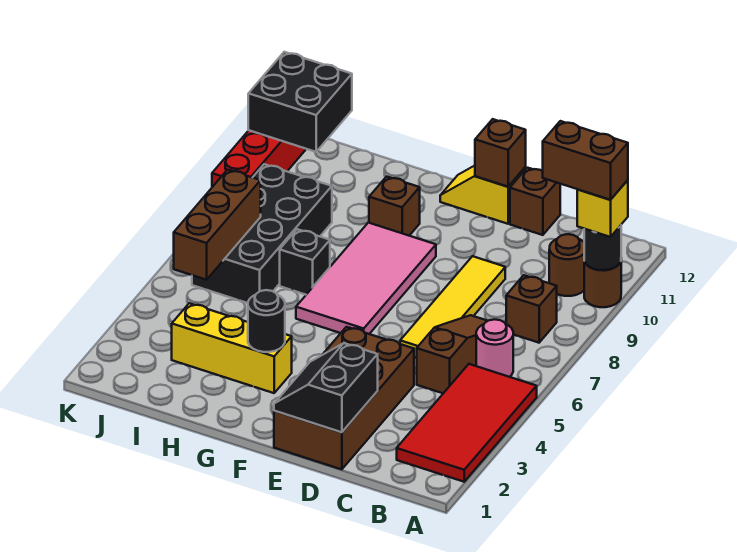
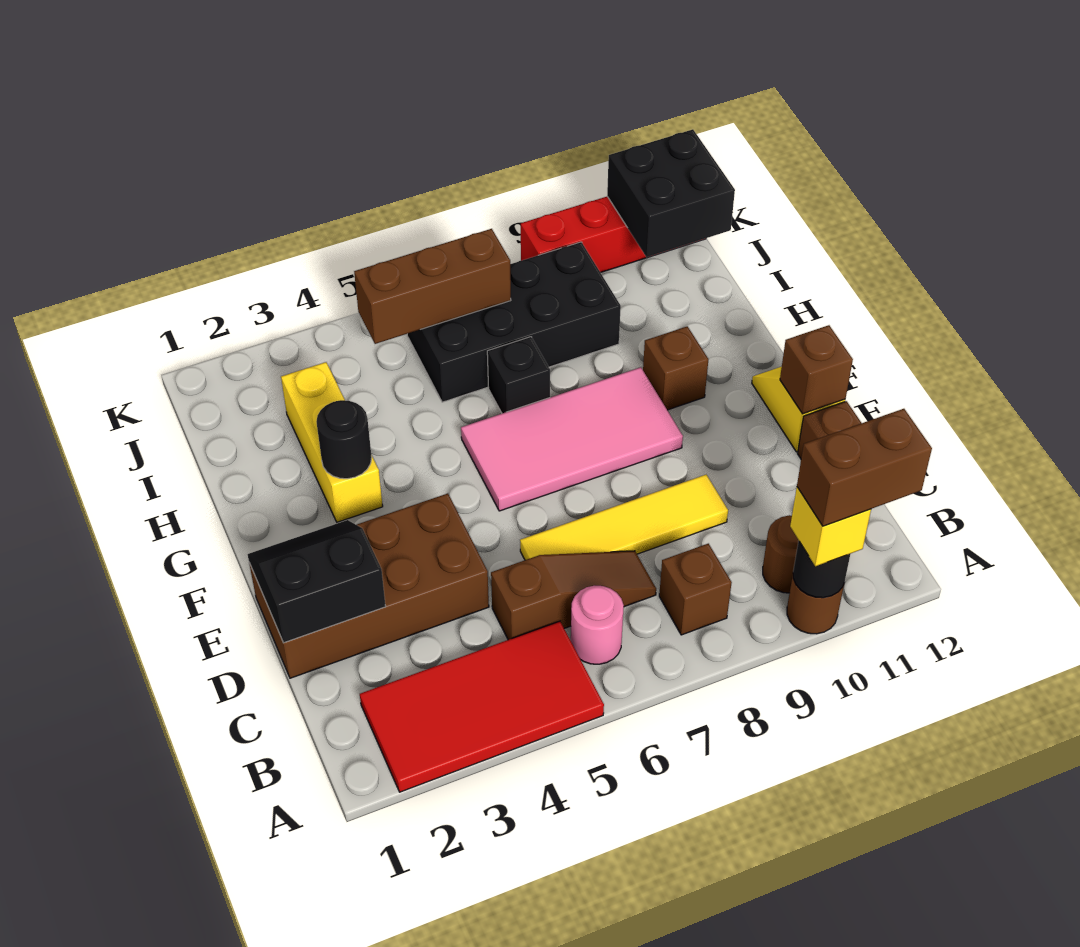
brown 1x2 brick [543,121,628,200] -> brown 1x2 brick turned to [797,409,932,526]

